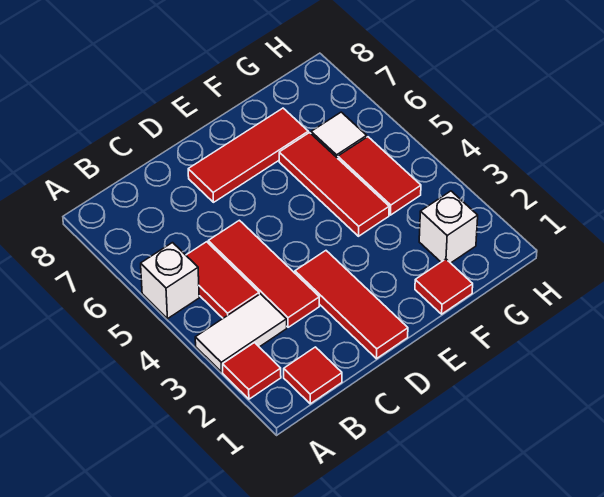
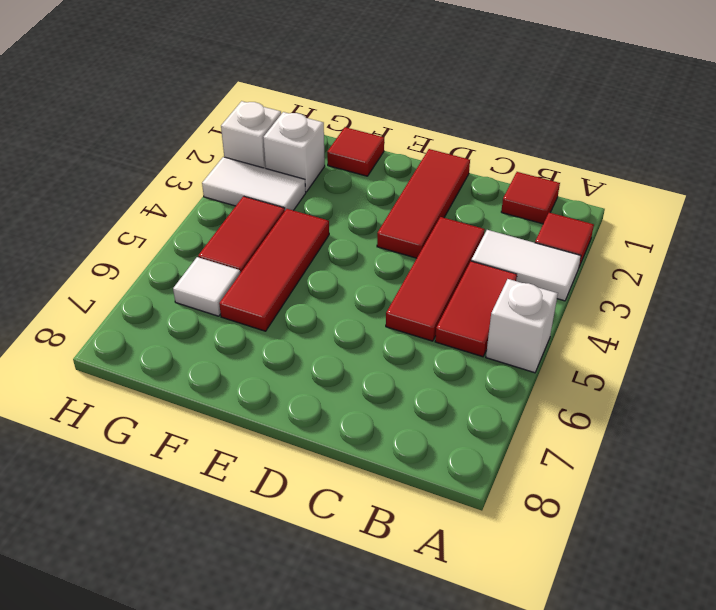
red 1x3 tile [188,108,308,202] -> none
none -> white 1x2 tile [202,157,306,210]
none -> white 1x1 brick [221,101,281,168]

